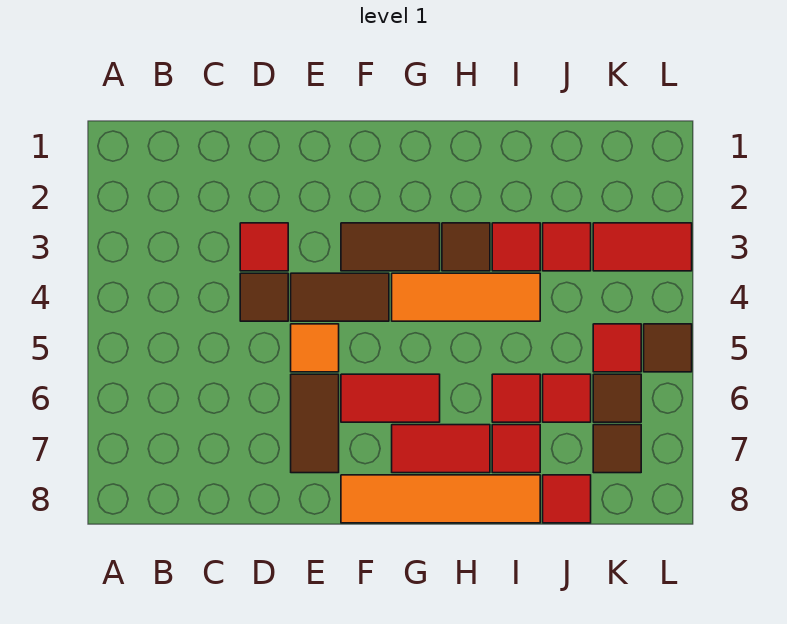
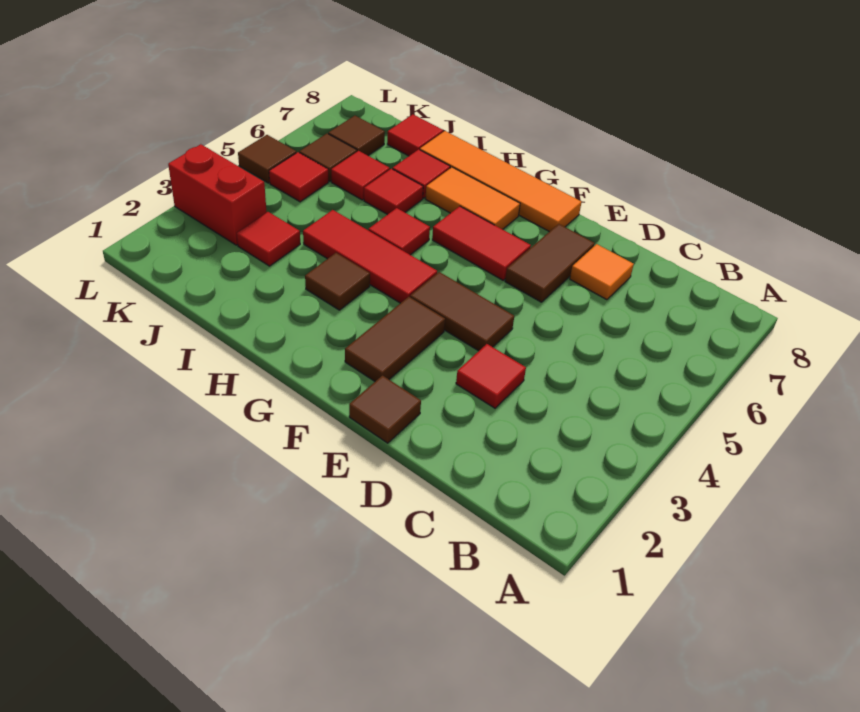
brown 1x1 tile [240,273,288,321] -> brown 1x1 tile moved to [349,376,421,443]
orange 1x1 tile [291,324,339,372] -> orange 1x1 tile moved to [570,244,634,300]
brown 1x2 tile [341,223,440,271] -> brown 1x2 tile turned to [345,297,445,381]
orange 1x3 tile [392,273,540,321] -> red 1x3 tile [303,210,437,303]
red 1x2 tile [392,425,490,473] -> orange 1x2 tile [426,167,520,229]
red 1x1 tile [492,223,540,271] -> red 1x1 tile moved to [368,208,430,255]
red 1x2 tile [593,223,692,271] -> red 1x2 brick [168,144,267,245]

